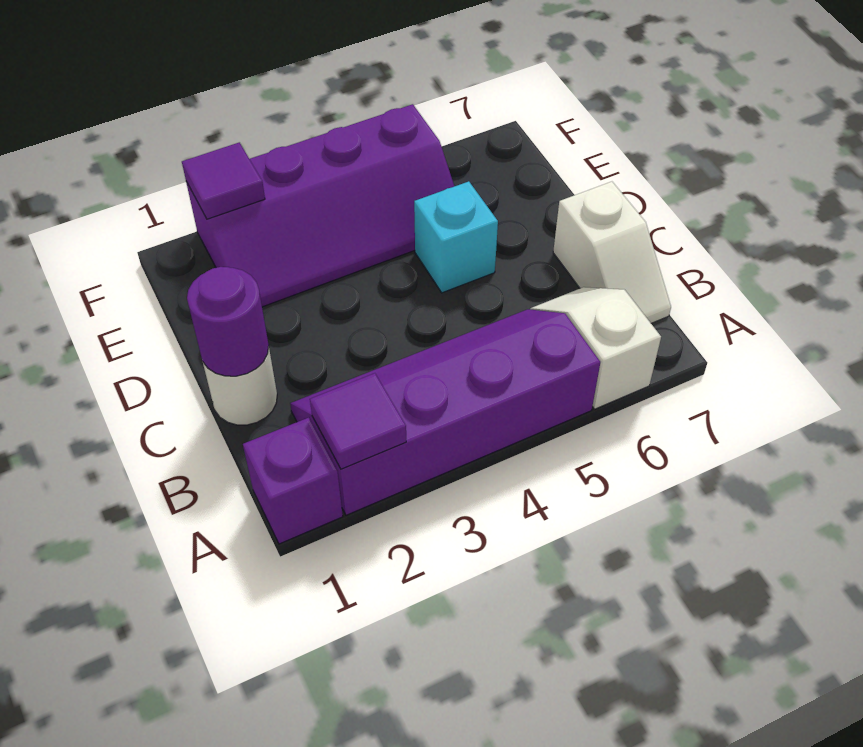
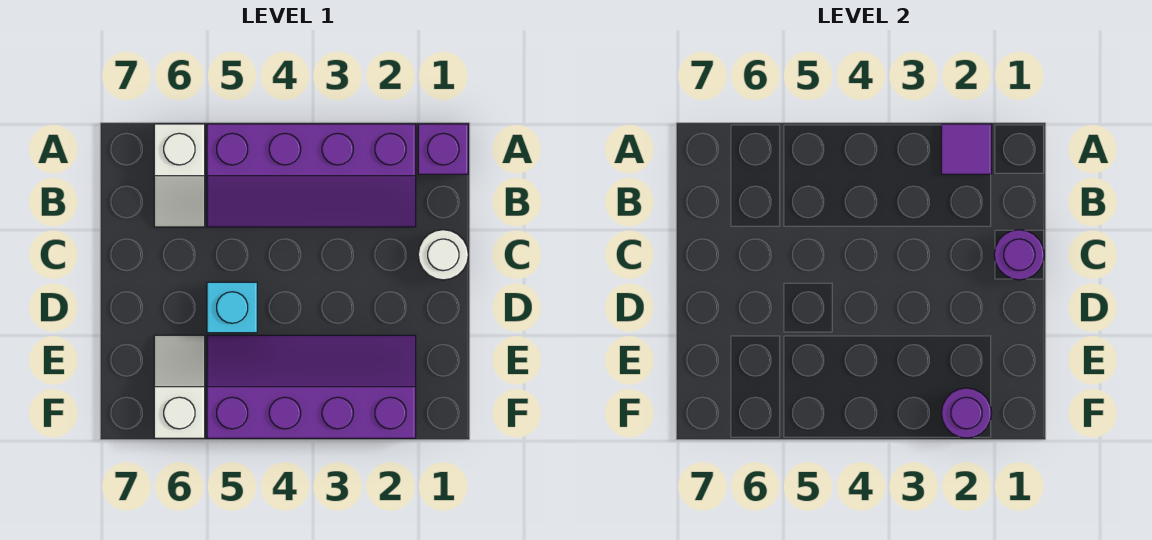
white 1x2 slope [553,182,671,323] -> white 1x2 slope moved to [154,335,205,438]
purple 1x1 tile [182,142,265,219] -> purple 1x1 round brick [941,388,992,438]

